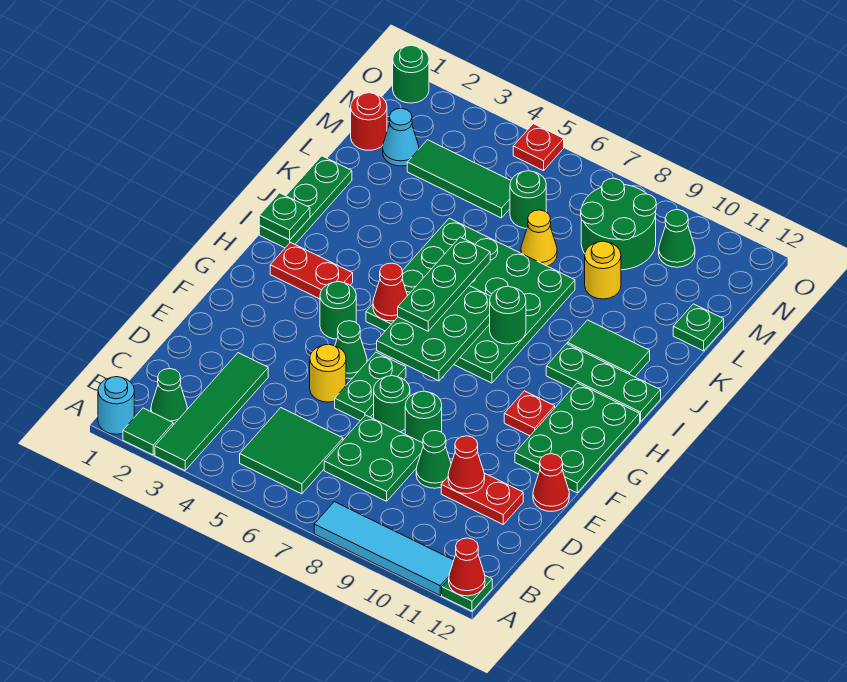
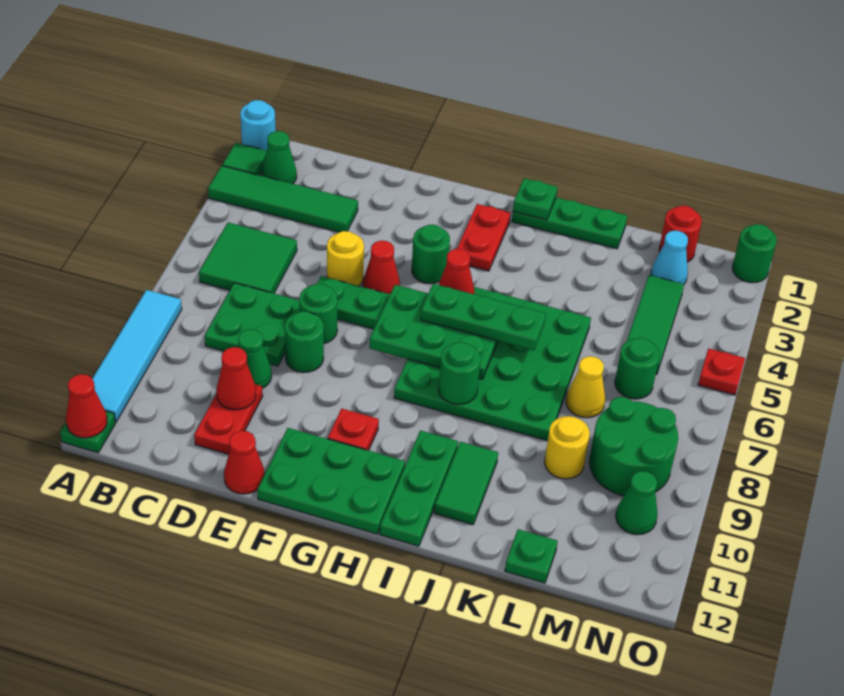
green 1x1 cone [335,321,367,379] -> red 1x1 cone [363,241,400,294]

